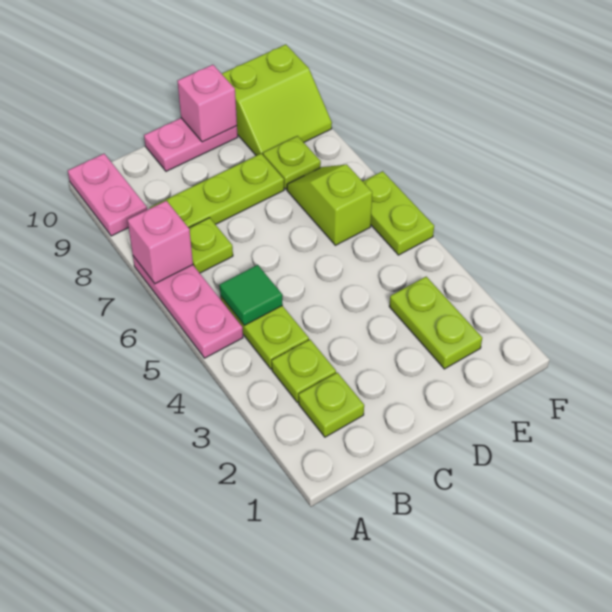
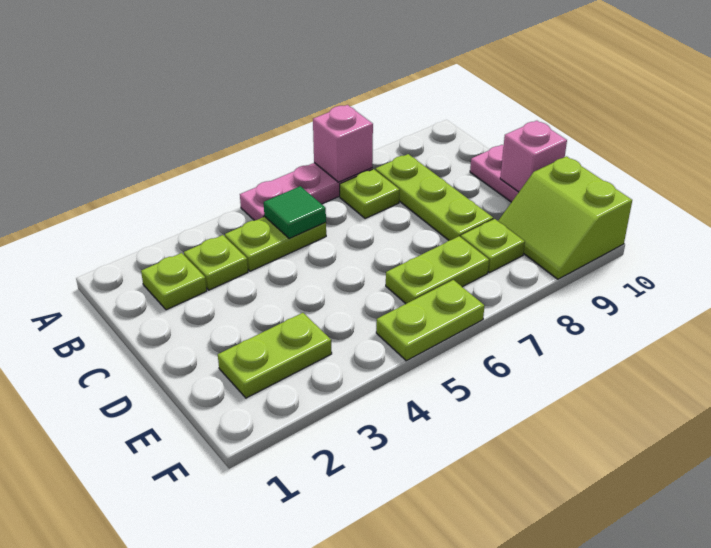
pink 1x2 plate [68,154,147,236] -> none
lime 1x2 slope [287,164,372,245] -> lime 1x2 plate [386,236,489,304]

